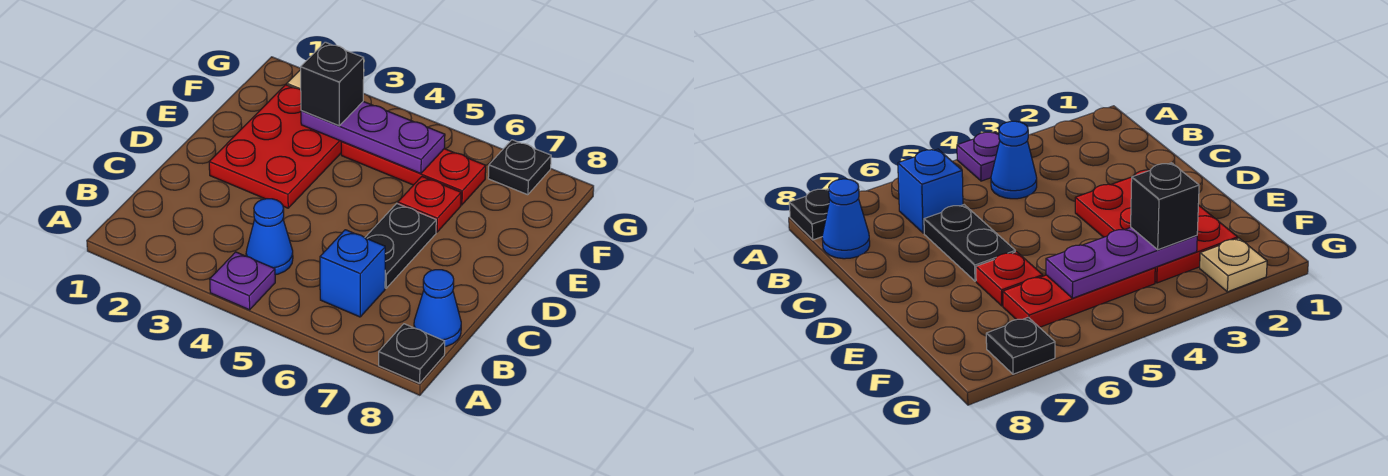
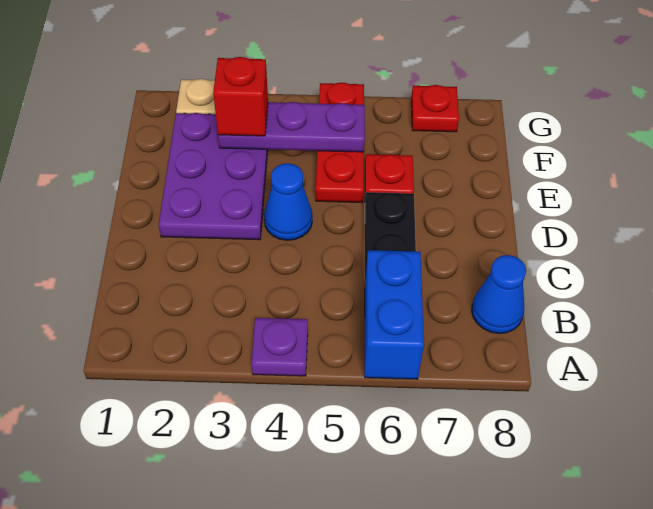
black 1x1 plate [379,324,445,383] -> none
blue 1x1 cone [246,199,293,275] -> blue 1x1 cone moved to [264,163,312,240]
blue 1x1 brick [320,230,385,317] -> blue 1x2 brick [365,250,424,379]
red 2x3 plate [209,85,342,208] -> purple 2x3 plate [159,113,268,240]
black 1x1 brick [301,42,364,126] -> red 1x1 brick [213,57,268,136]
red 1x3 plate [341,142,486,205] -> red 1x3 plate turned to [316,83,364,202]
black 1x1 plate [488,140,551,195] -> red 1x1 plate [411,85,459,132]

